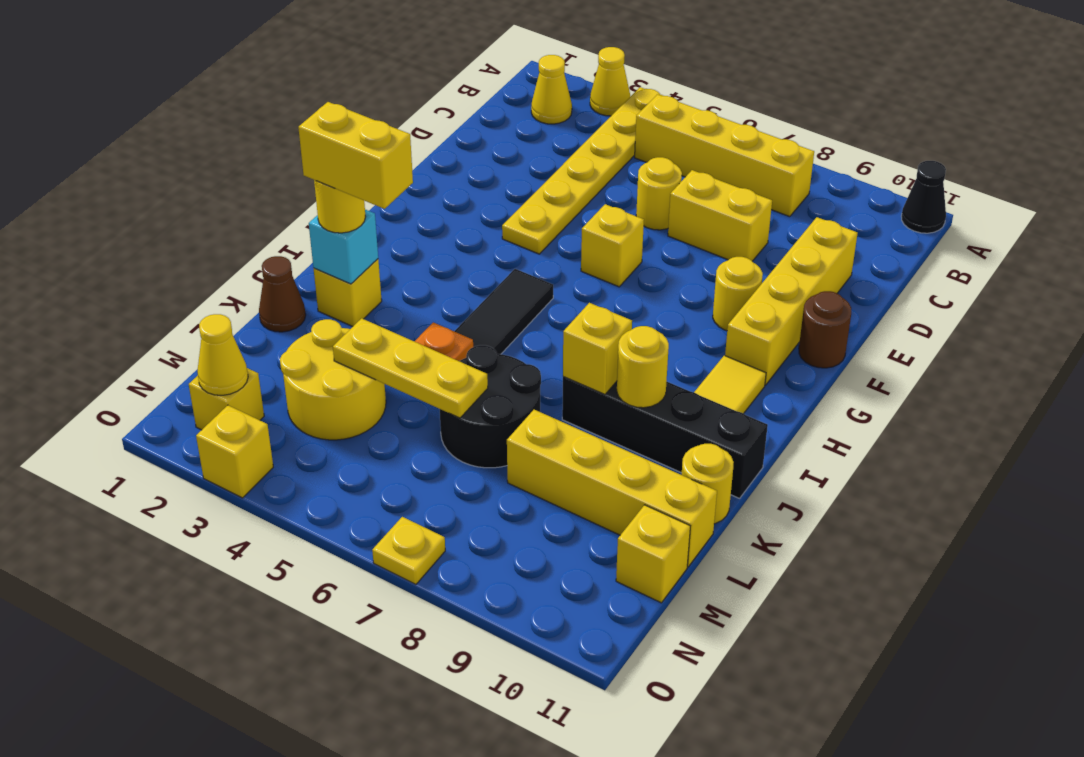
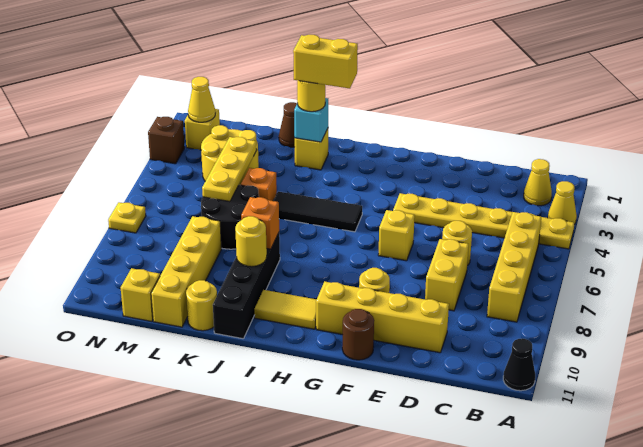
yellow 1x2 brick [298,102,413,209] -> yellow 1x2 brick turned to [293,35,358,88]
yellow 1x1 brick [563,303,632,394] -> orange 1x1 brick [241,197,279,249]
yellow 1x1 brick [196,405,273,498] -> brown 1x1 brick [148,117,185,164]

